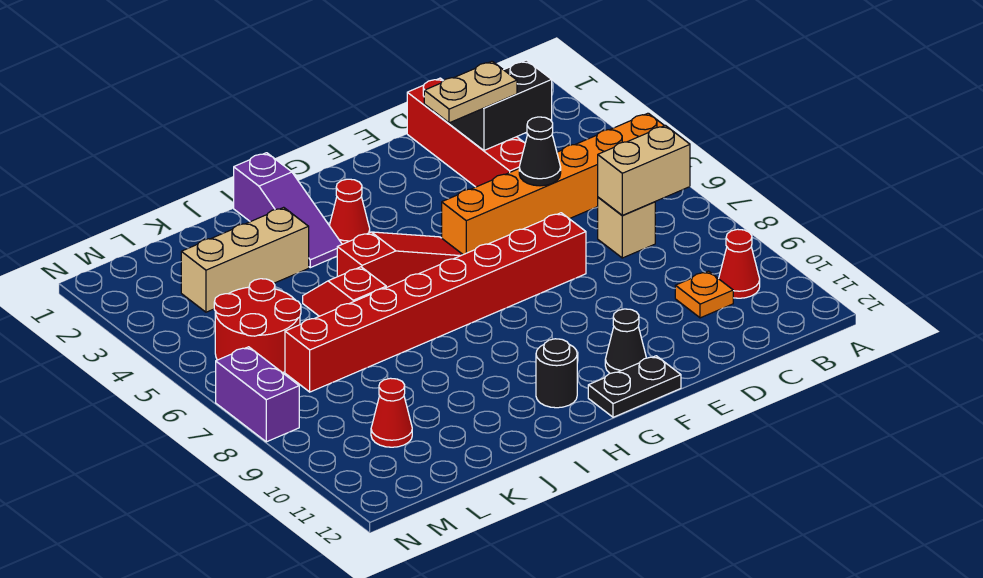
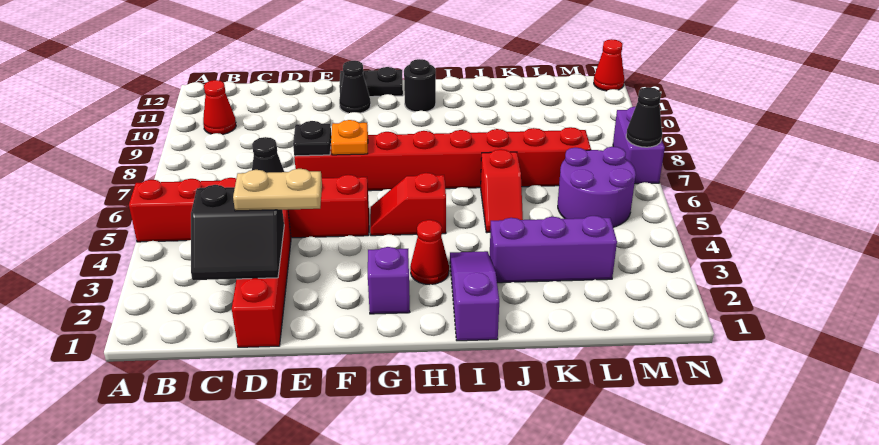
orange 1x6 brick [442,113,664,255] -> red 1x6 brick [129,175,369,242]
tan 1x2 brick [598,125,690,215] -> none
tan 1x1 brick [598,197,655,258] -> none
orange 1x1 plate [675,271,733,318] -> orange 1x1 plate moved to [331,120,368,155]
none -> black 1x1 plate [293,121,331,156]
none -> purple 1x1 brick [368,247,410,314]
red 1x3 slope [337,232,463,287] -> red 1x2 slope [370,173,446,236]
tan 1x3 brick [181,207,309,312] -> purple 1x3 brick [490,216,617,283]
red 2x2 round brick [214,279,301,373] -> purple 2x2 round brick [558,147,636,227]
red 1x1 cone [371,378,412,447] -> red 1x1 cone moved to [594,39,624,91]
none -> black 1x1 cone [626,87,662,147]

